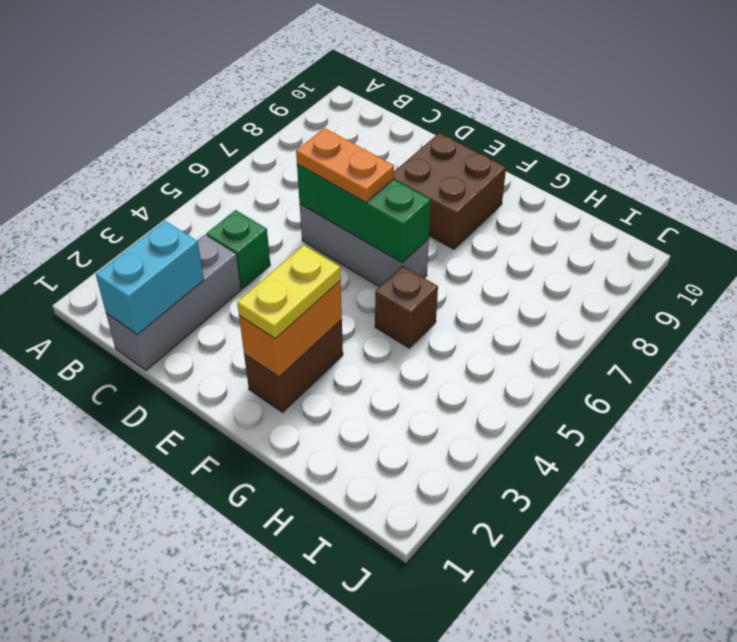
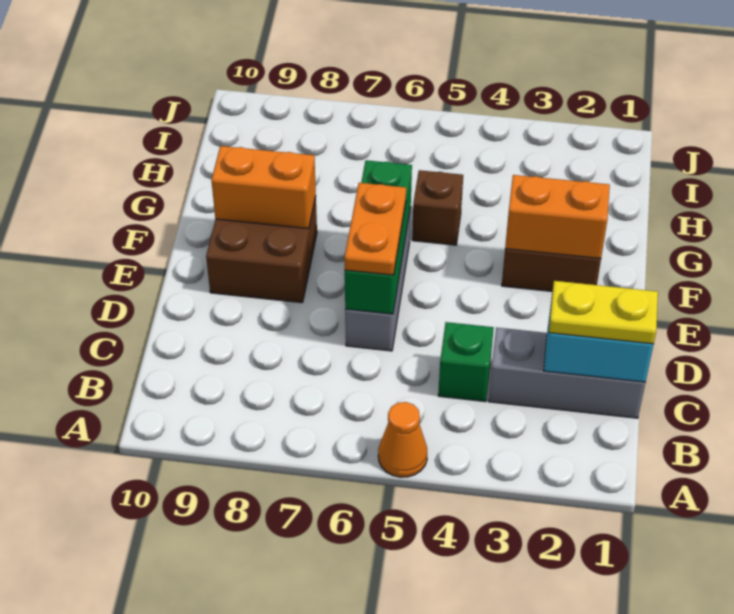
none -> orange 1x1 cone [378,402,427,477]
yellow 1x2 plate [237,245,341,339] -> yellow 1x2 plate moved to [549,281,658,344]
none -> orange 1x2 brick [211,146,316,229]

